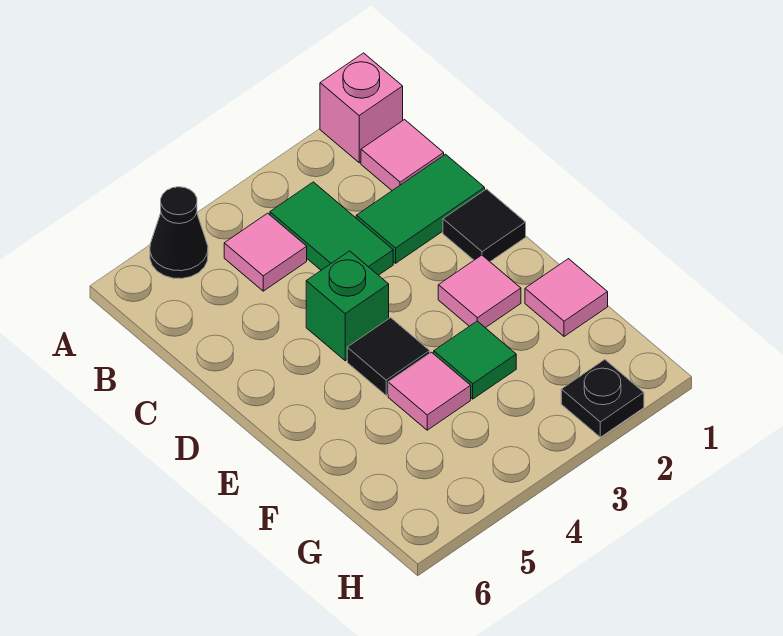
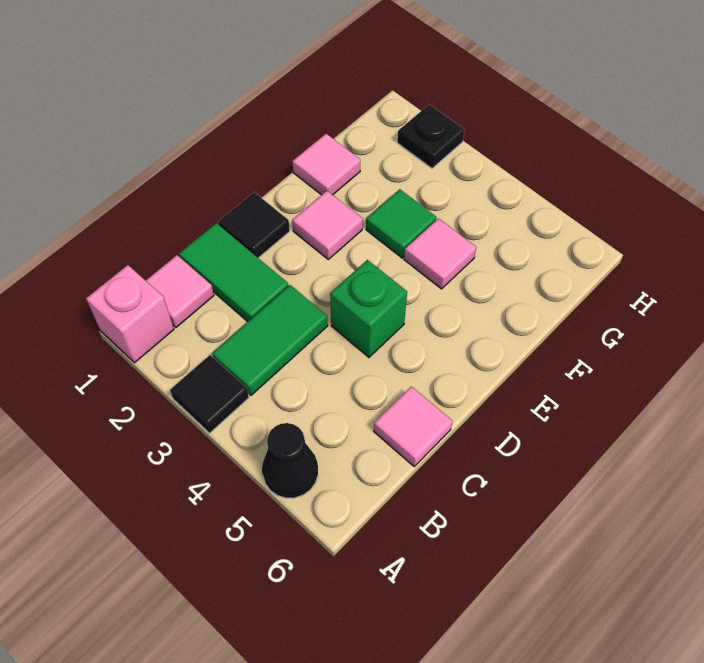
pink 1x1 tile [224,213,307,291] -> pink 1x1 tile moved to [374,386,452,466]
black 1x1 tile [347,318,430,395] -> black 1x1 tile moved to [170,355,249,433]

